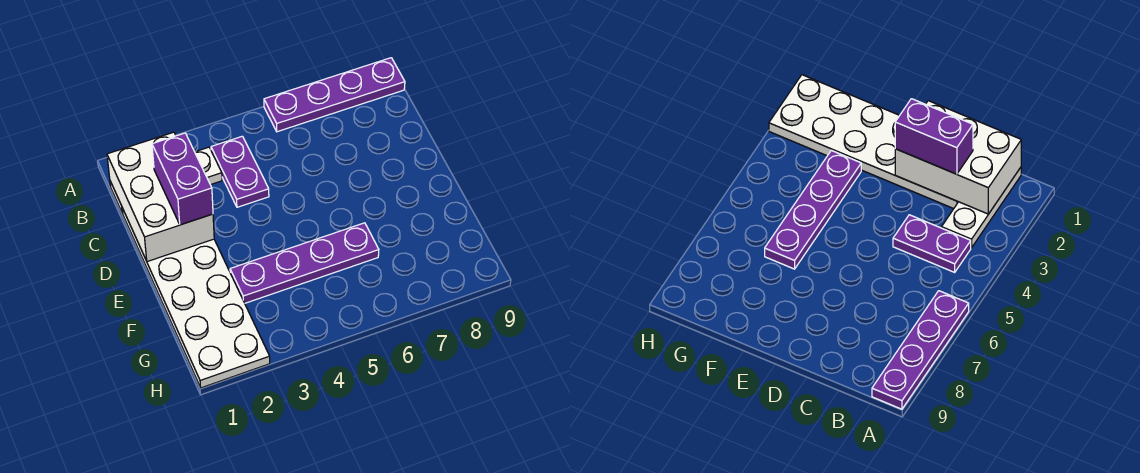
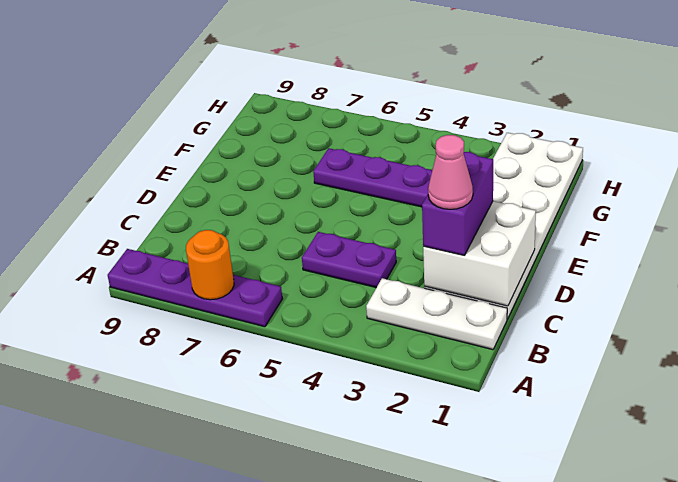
none -> orange 1x1 round brick [186,230,234,300]
white 2x3 brick [107,132,214,262] -> white 2x2 brick [423,201,536,306]
purple 1x2 plate [211,136,269,207] -> purple 1x2 plate turned to [302,232,396,288]
none -> pink 1x1 cone [428,135,473,209]

